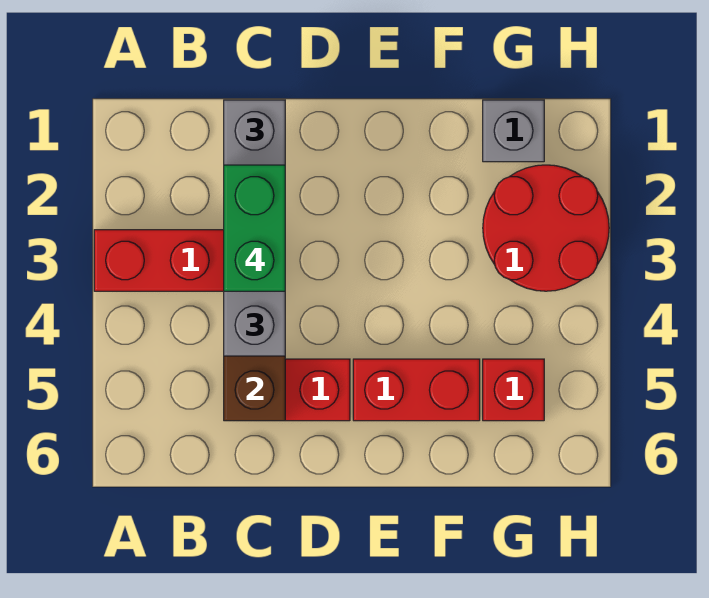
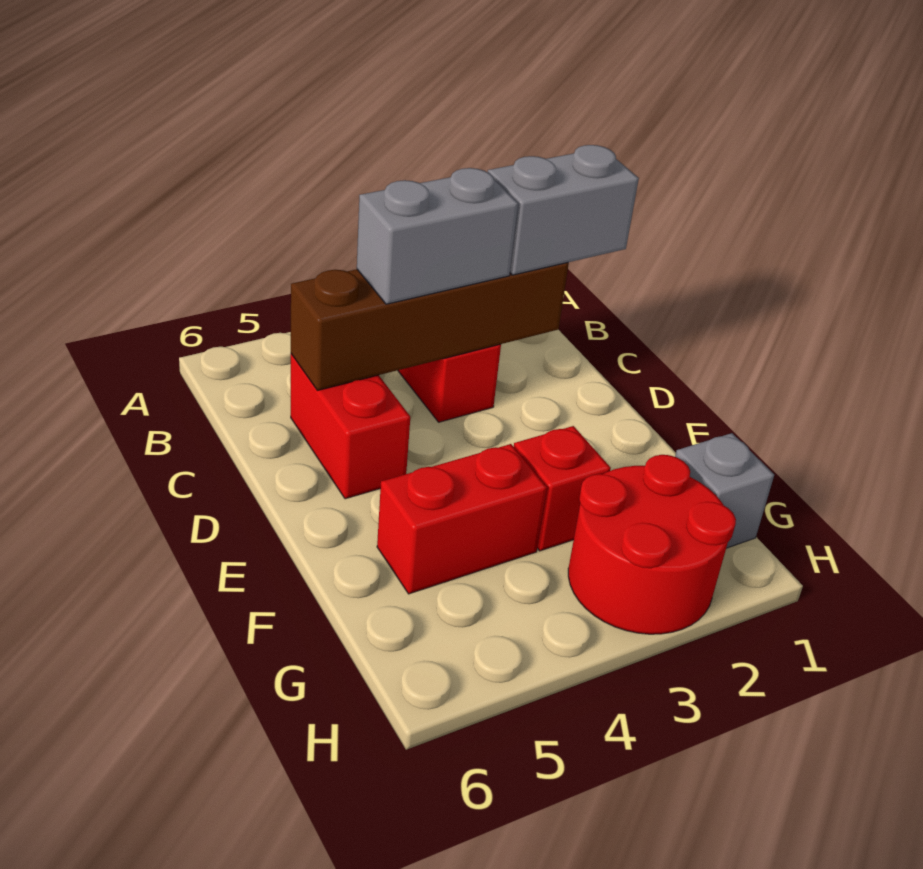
green 1x2 brick [224,165,285,291] -> none
red 1x2 brick [353,359,480,421] -> red 1x2 brick turned to [377,444,547,594]
red 1x1 brick [483,359,544,421] -> red 1x1 brick moved to [514,426,611,551]

